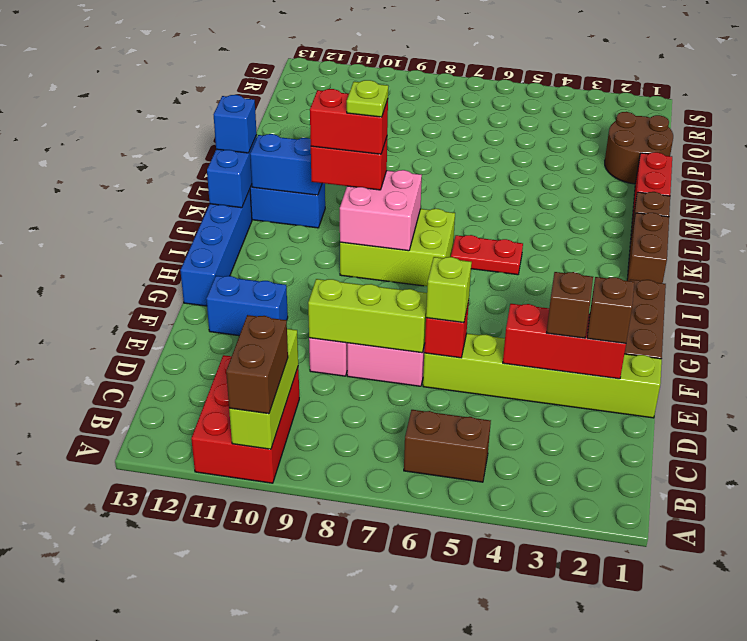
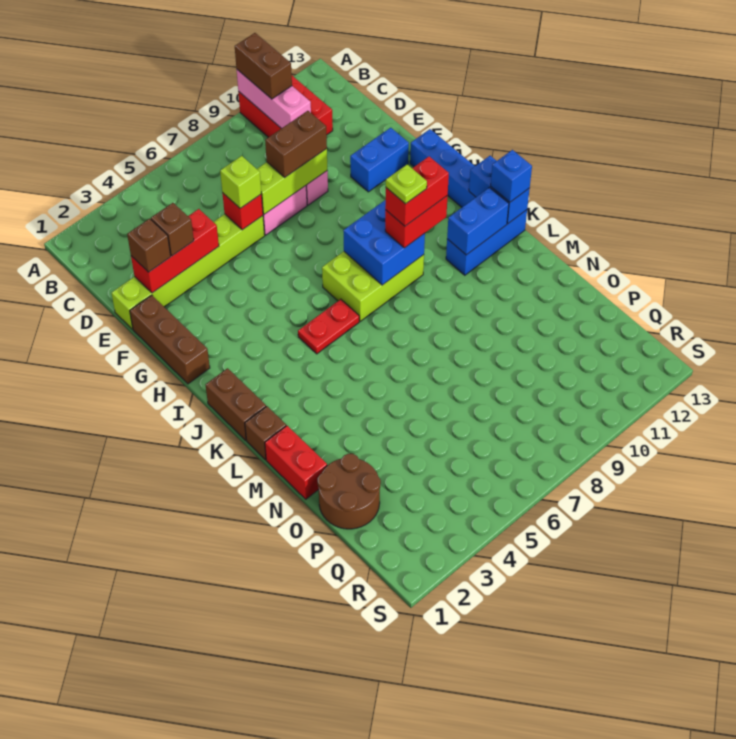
lime 1x3 brick [229,329,298,449] -> pink 1x3 brick [237,70,311,129]
brown 1x2 brick [404,410,491,482] -> brown 1x2 brick moved to [265,111,327,178]
pink 2x2 brick [340,170,422,251] -> blue 2x2 brick [343,200,425,285]

